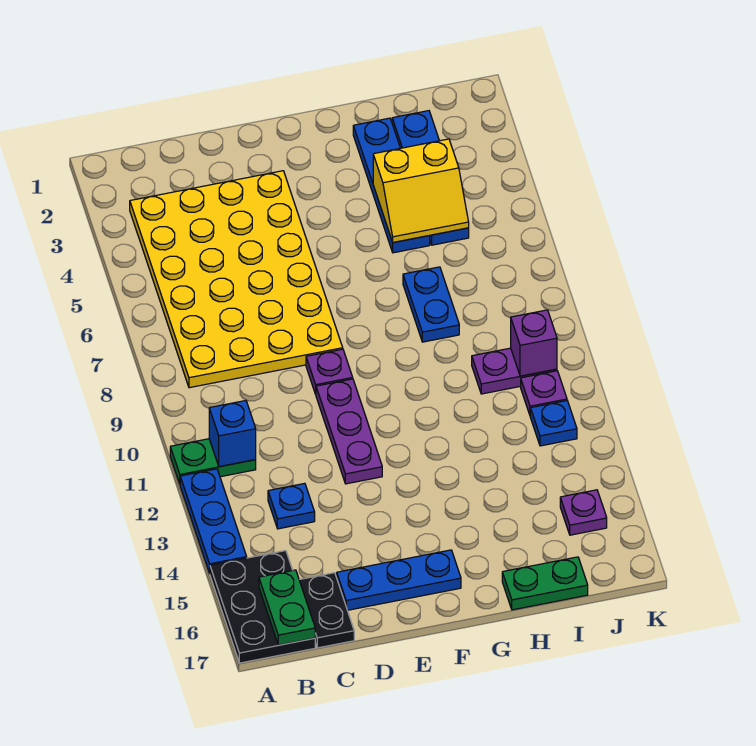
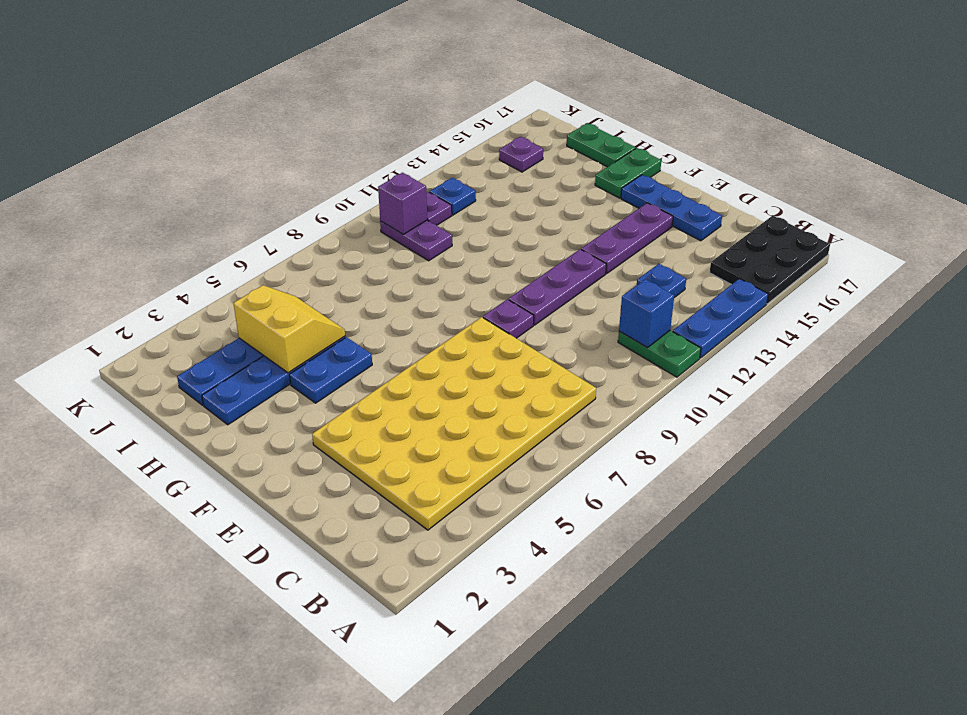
green 1x2 plate [259,570,315,645] -> green 1x2 plate moved to [595,148,661,198]
black 1x2 plate [299,573,354,648] -> none
none -> purple 1x3 plate [581,203,673,273]
blue 1x2 plate [403,267,459,342] -> blue 1x2 plate moved to [289,337,372,403]

